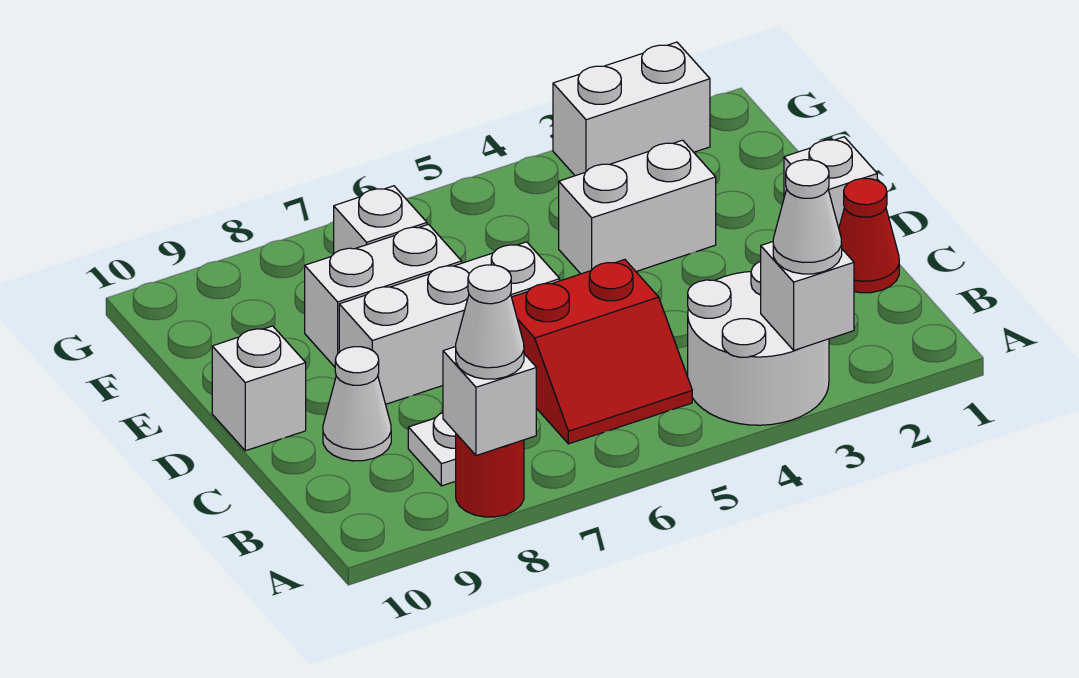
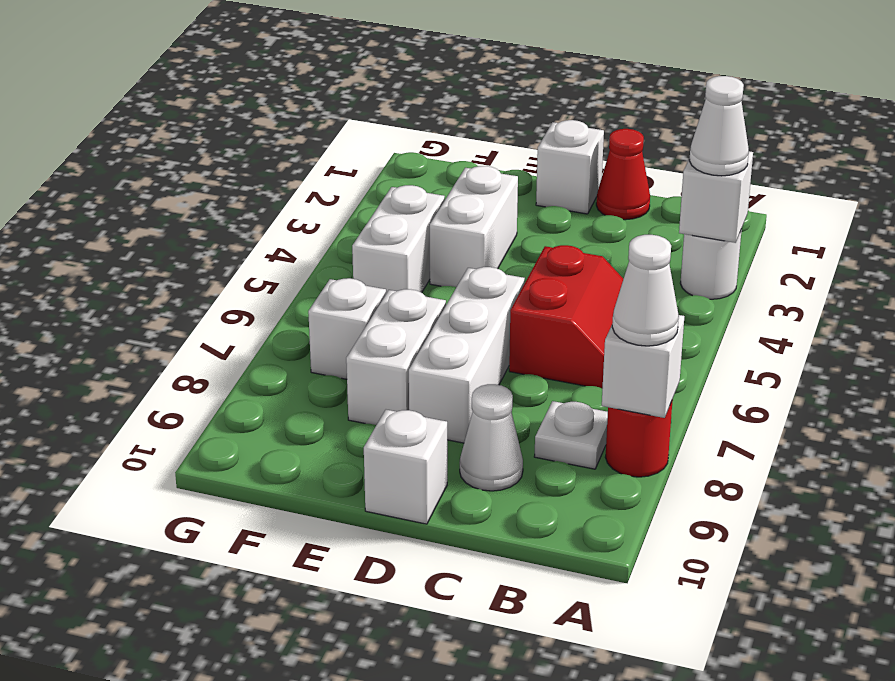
white 2x2 round brick [688,261,829,425] -> white 1x1 round brick [680,229,742,299]
white 1x2 brick [553,42,710,176] -> white 1x2 brick moved to [352,185,445,294]

